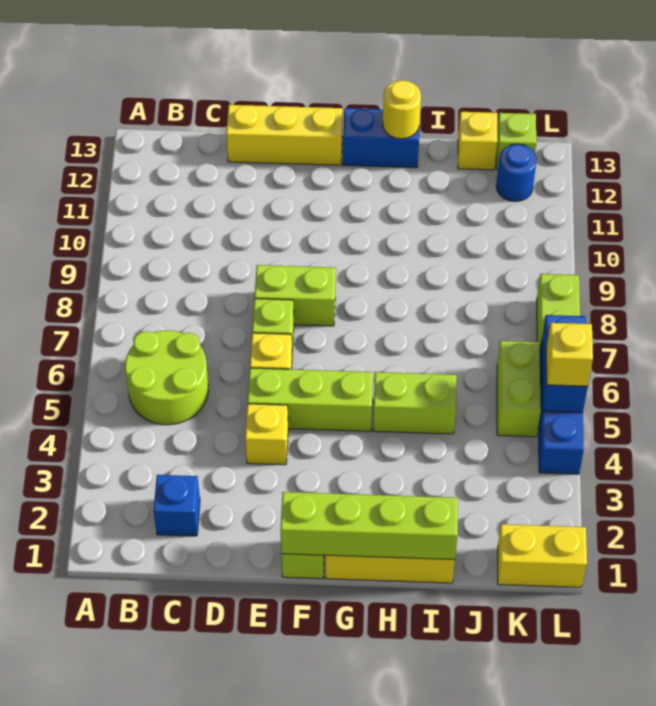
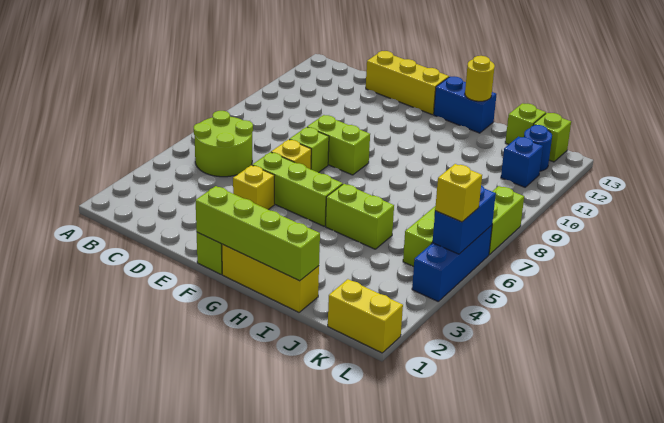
blue 1x1 brick [154,475,200,536] -> blue 1x1 brick moved to [501,137,543,187]
yellow 1x1 brick [458,112,497,170] -> lime 1x1 brick [505,103,546,145]

